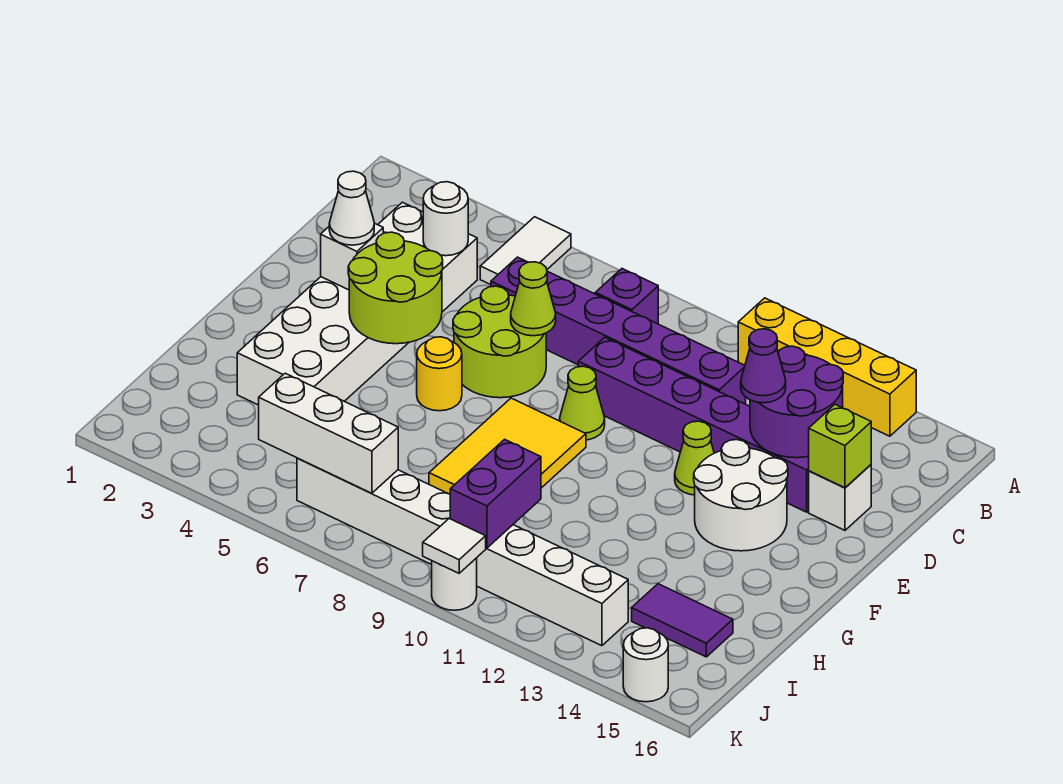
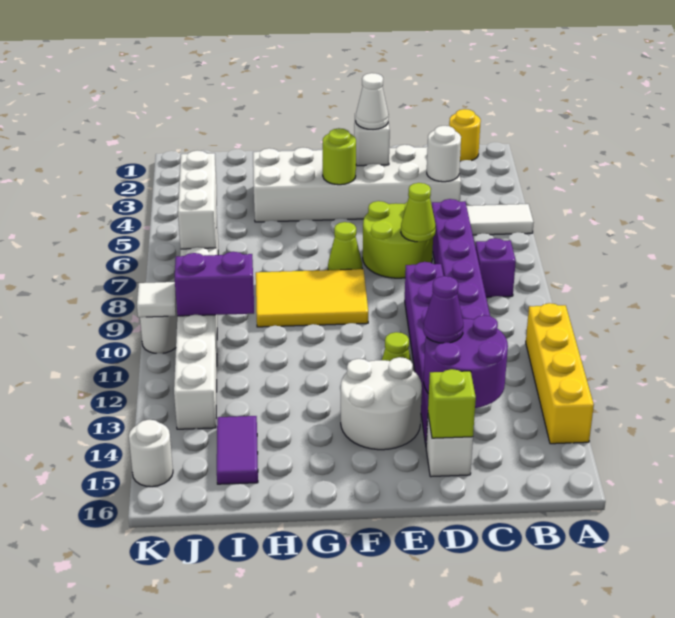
lime 2x2 round brick [348,232,443,344] -> lime 1x1 round brick [323,128,356,185]
lime 1x1 cone [560,366,605,440] -> lime 1x1 cone moved to [328,222,362,270]
yellow 1x1 round brick [417,337,462,411] -> yellow 1x1 round brick moved to [449,109,481,161]

